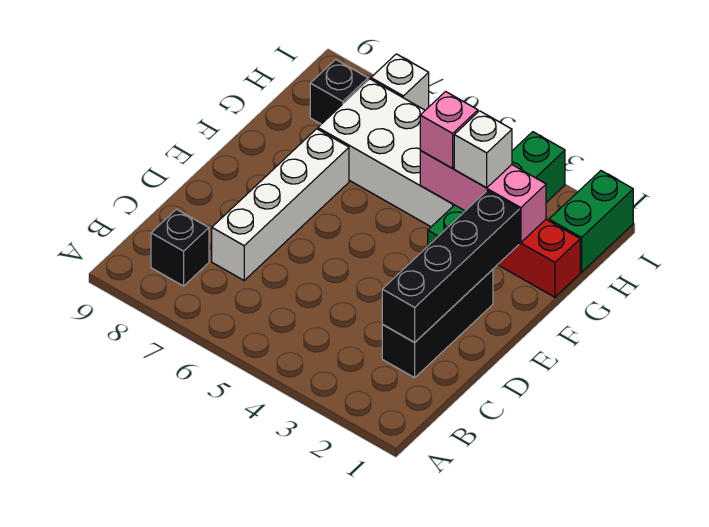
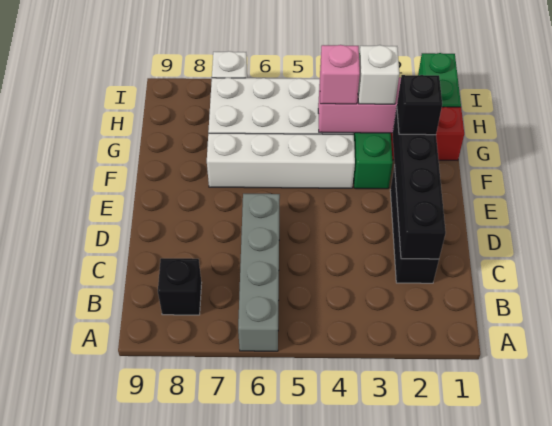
none -> grey 1x4 brick [238,194,280,351]
white 1x4 brick [212,129,349,280] -> white 1x4 brick turned to [207,133,355,188]
black 1x1 brick [310,59,368,124] -> black 1x1 brick moved to [397,75,442,135]

